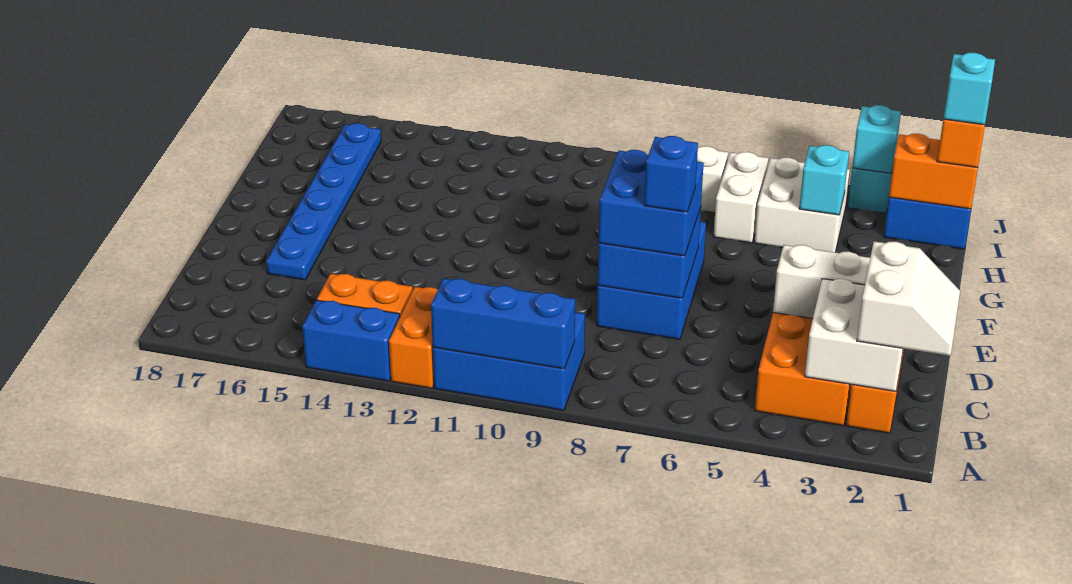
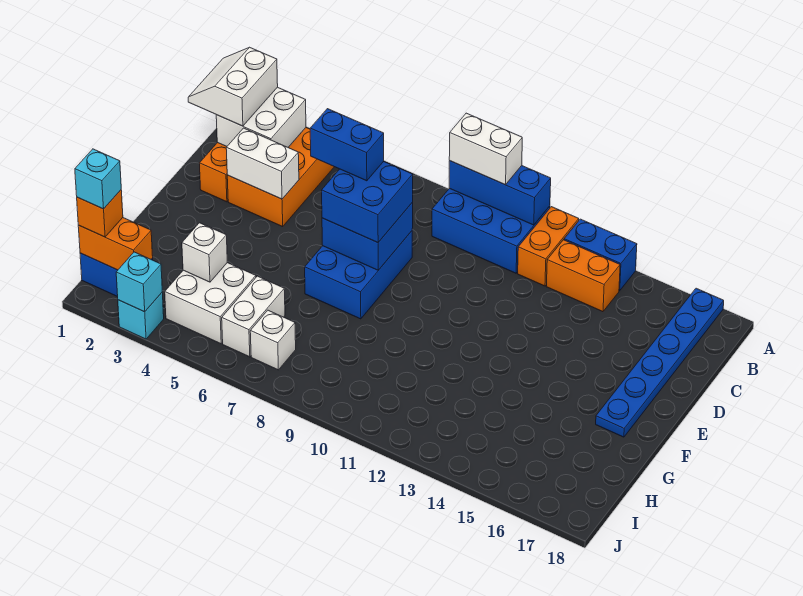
none -> white 1x2 brick [449,113,522,185]
blue 1x1 brick [644,136,698,212] -> blue 1x2 brick [310,109,384,181]
blue 1x6 plate [266,123,381,280] -> blue 1x6 plate moved to [596,288,724,437]
cyan 1x1 brick [799,145,849,215] -> white 1x1 brick [182,223,227,282]

